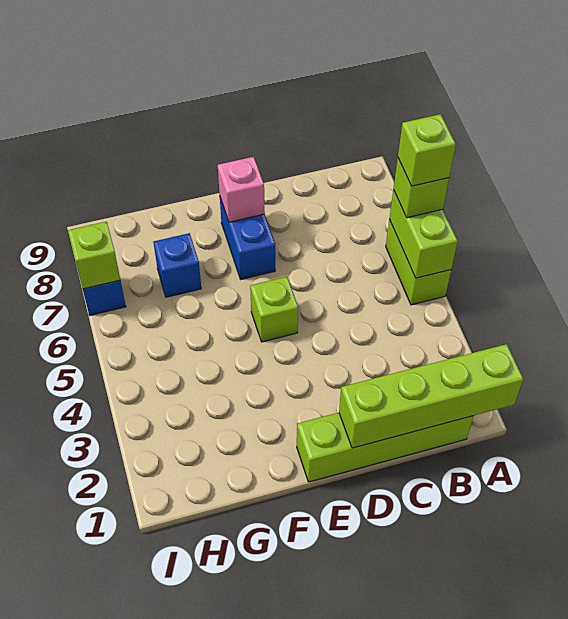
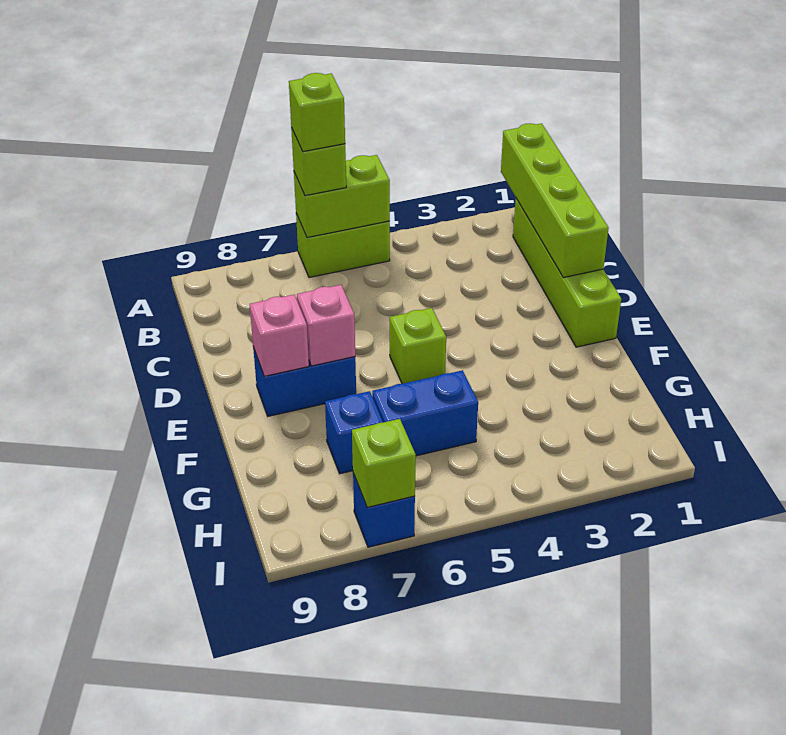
none -> pink 1x1 brick [297,285,355,366]
none -> blue 1x2 brick [372,370,478,456]

